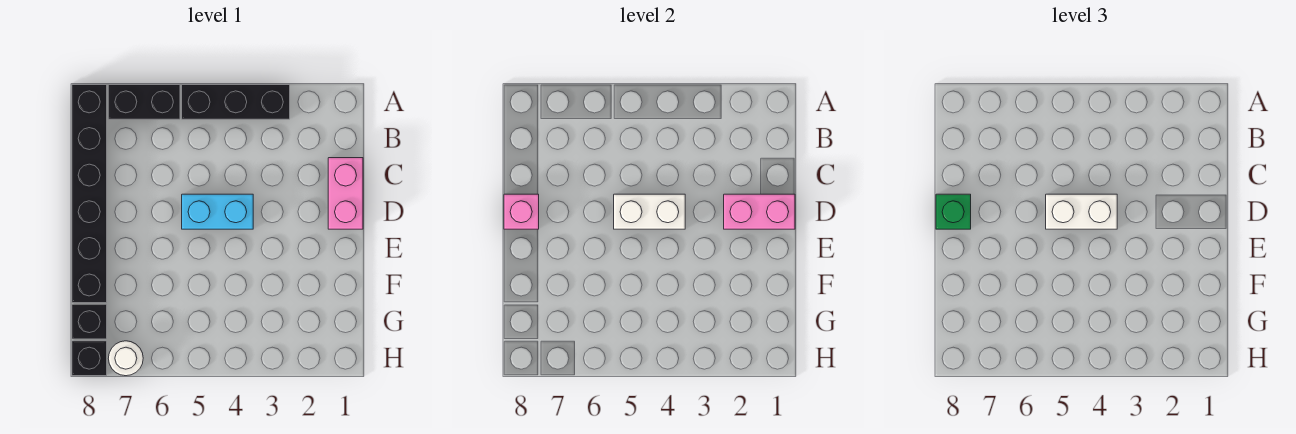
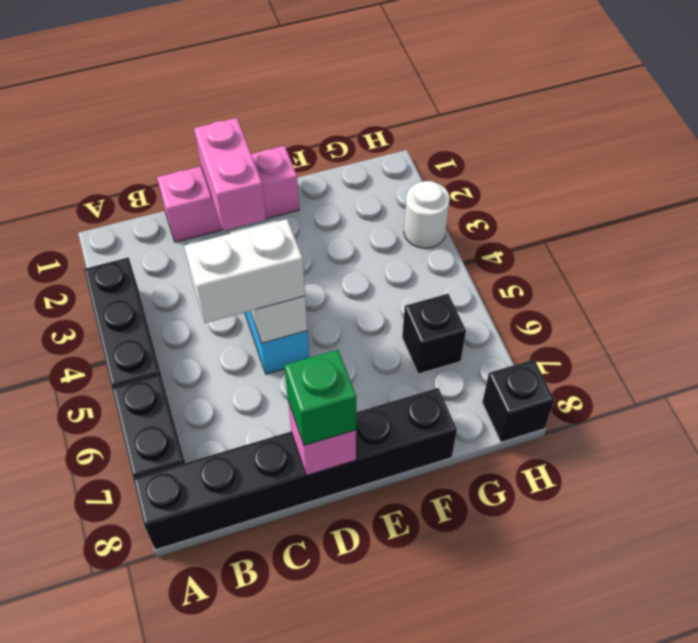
pink 1x2 brick [328,158,363,229] -> pink 1x3 brick [157,146,299,242]
white 1x2 brick [1046,194,1117,229] -> white 1x2 brick turned to [184,219,305,323]
black 1x1 brick [72,304,107,339] -> black 1x1 brick moved to [402,294,466,374]
white 1x1 round brick [108,341,143,376] -> white 1x1 round brick moved to [404,181,450,248]

